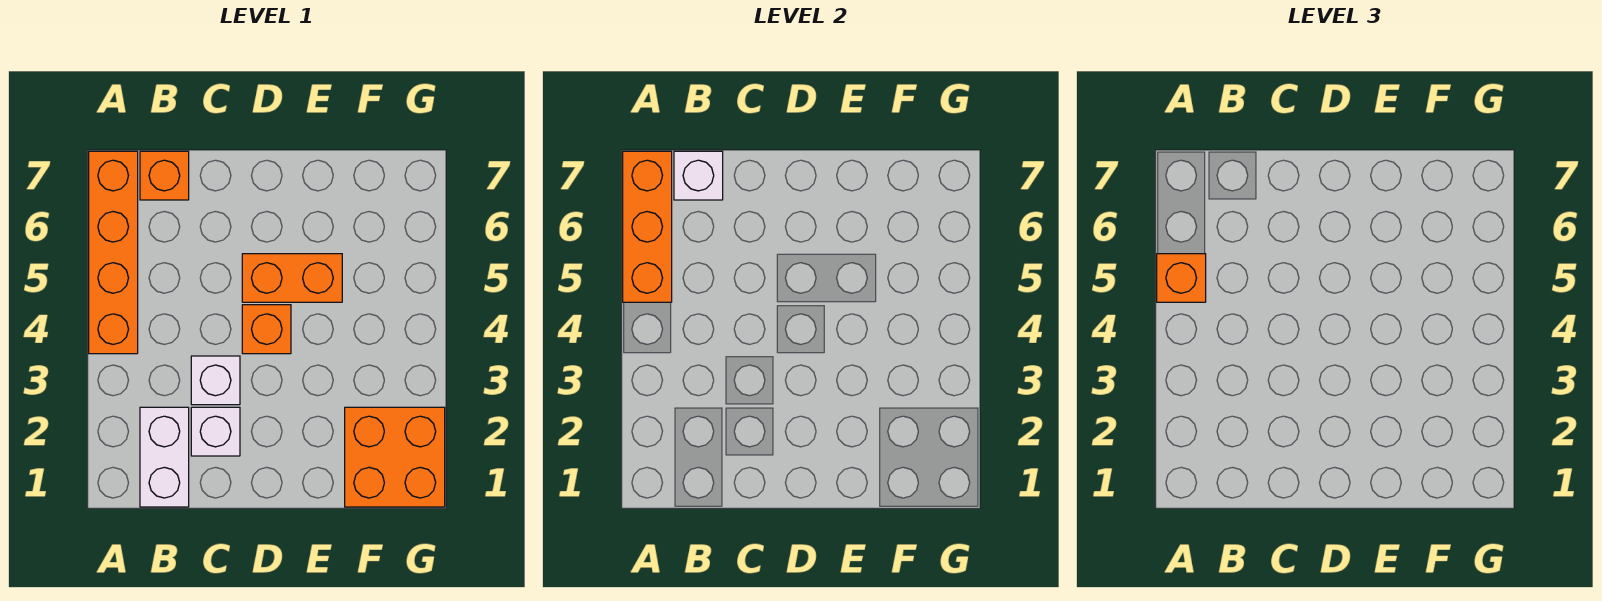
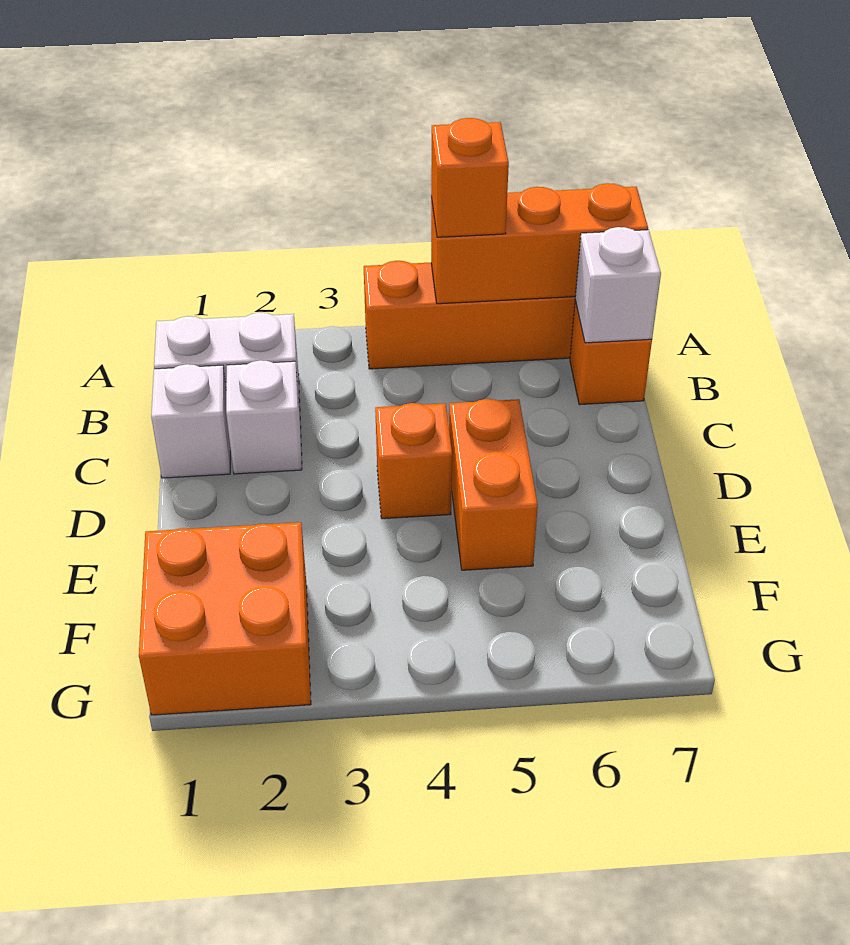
white 1x1 brick [191,356,240,405] -> white 1x1 brick moved to [151,364,230,478]

